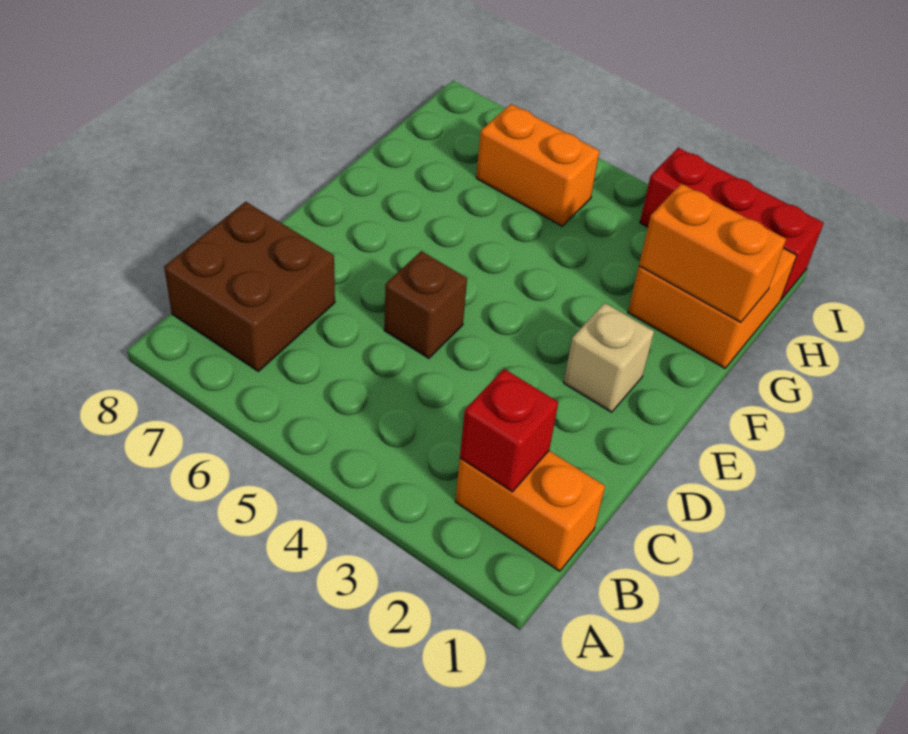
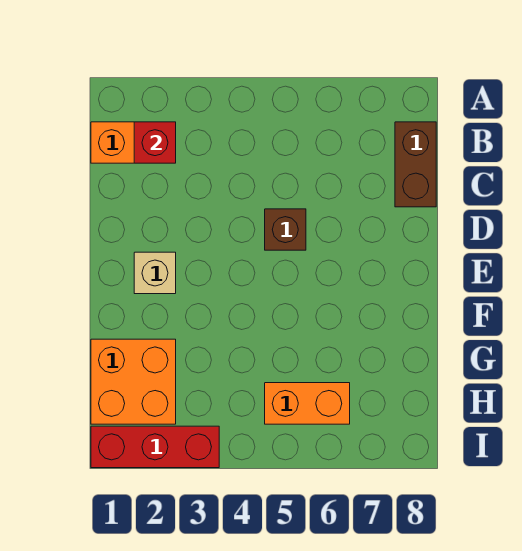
brown 2x2 brick [164,202,335,371] -> brown 1x2 brick [395,122,436,207]
orange 1x2 brick [639,184,786,322] -> none

